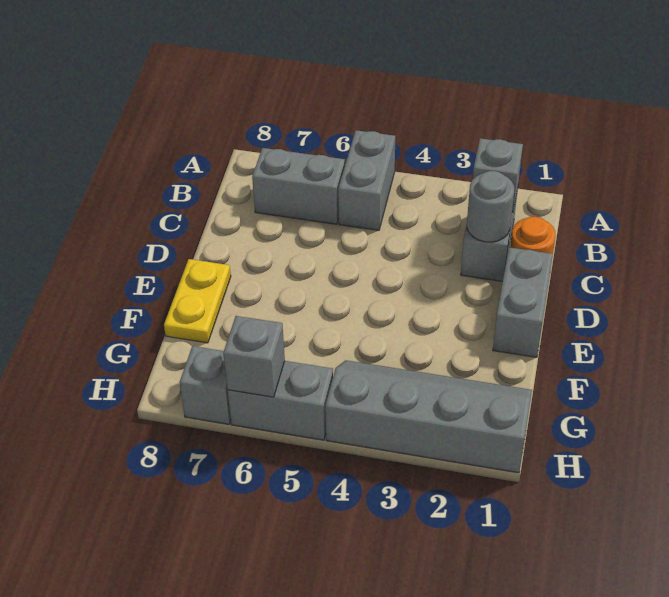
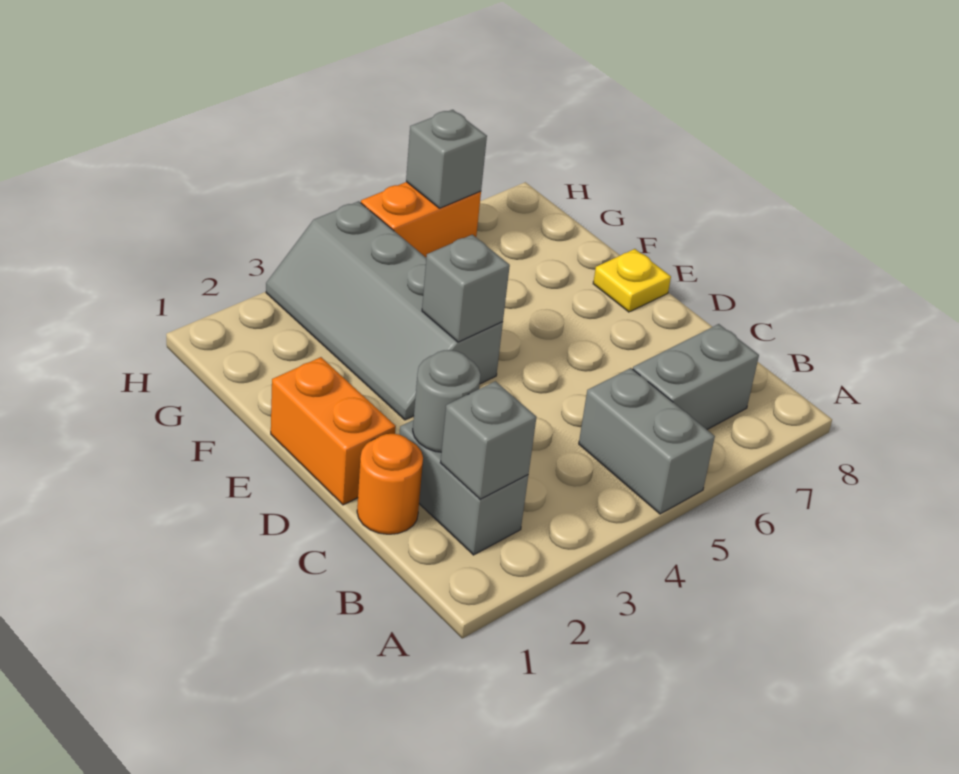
grey 1x2 brick [493,247,553,357] -> orange 1x2 brick [271,357,396,505]
yellow 1x2 plate [164,259,231,343] -> yellow 1x1 plate [593,249,671,312]
grey 2x4 slope [325,360,532,473] -> grey 2x4 slope turned to [266,201,503,420]
grey 1x2 brick [228,361,333,440] -> orange 1x2 brick [361,182,481,257]
grey 1x1 brick [179,346,231,424] -> grey 1x1 brick moved to [422,235,510,342]

